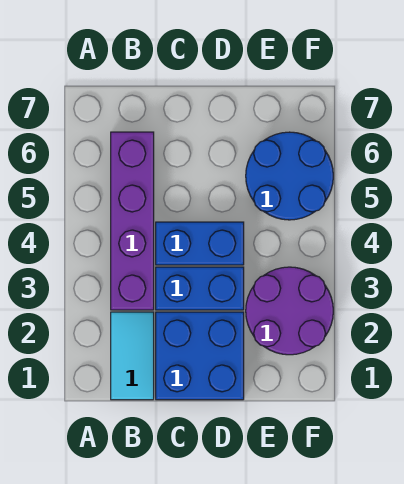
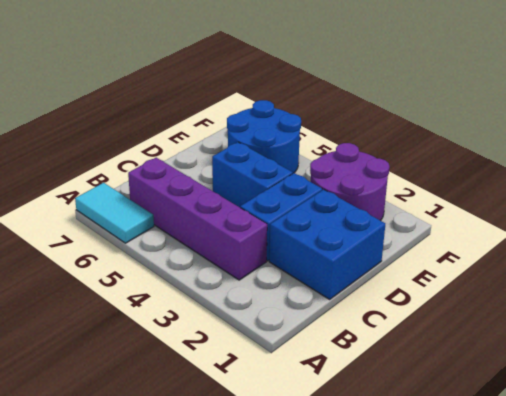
cyan 1x2 tile [111,312,154,400] -> cyan 1x2 tile moved to [75,183,154,243]
blue 1x2 brick [156,222,244,265] -> blue 1x2 brick turned to [212,142,293,207]

